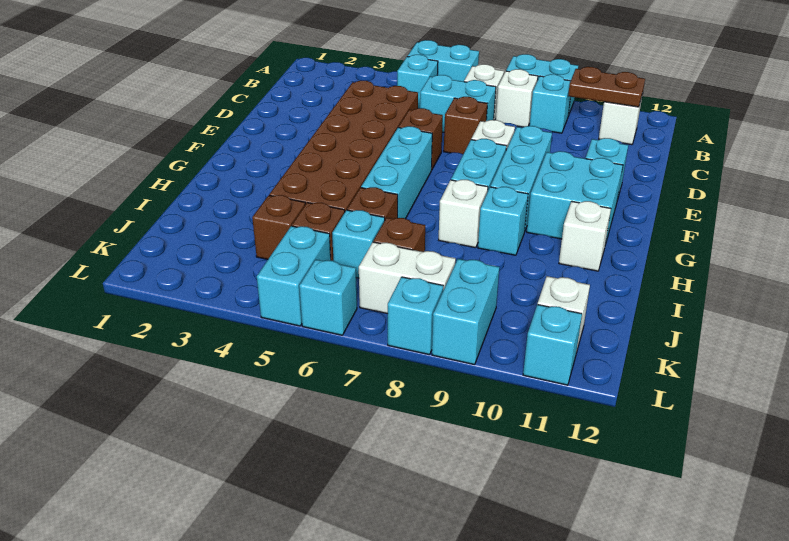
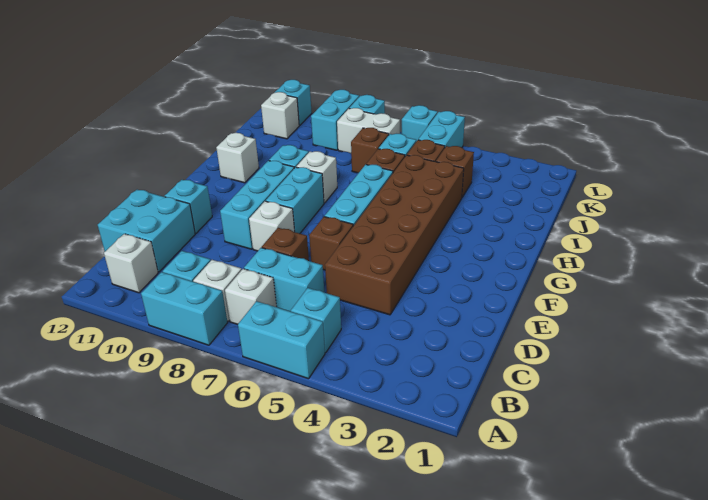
brown 1x2 plate [568,67,645,107] -> none
cyan 2x2 brick [527,151,623,245] -> cyan 2x2 brick moved to [98,190,195,272]

